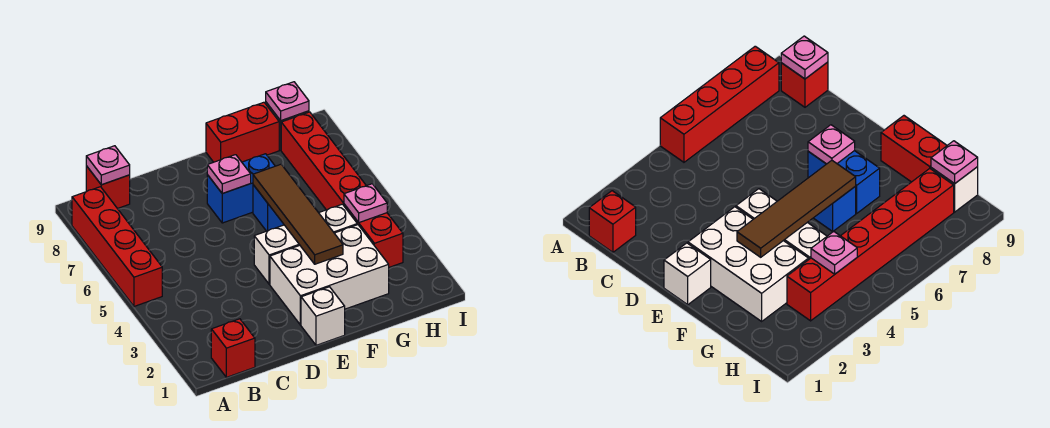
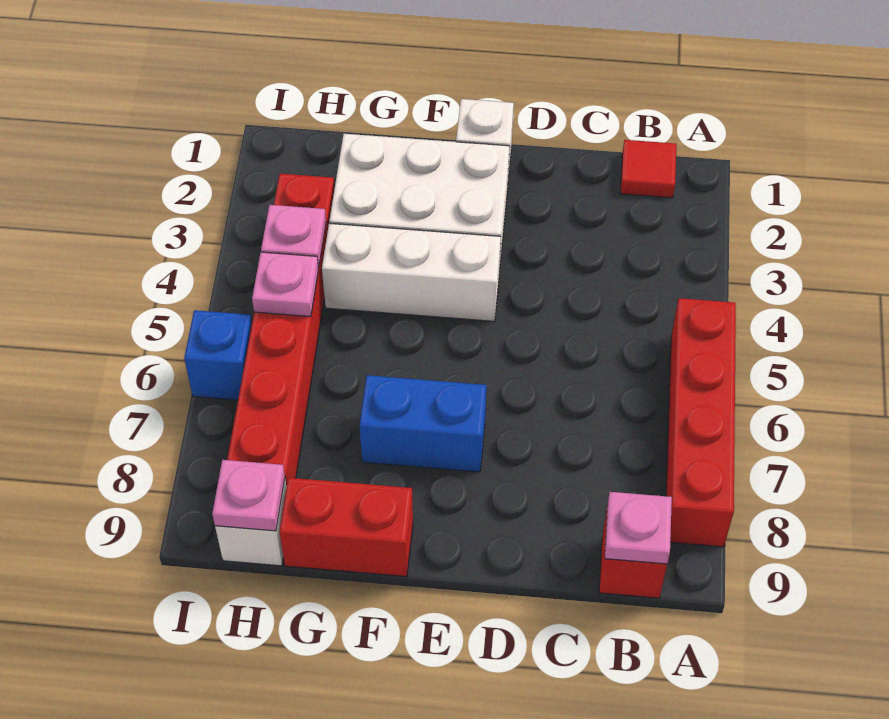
red 1x1 brick [211,319,255,377] -> red 1x1 tile [620,140,677,198]
pink 1x1 plate [207,155,251,193] -> pink 1x1 plate moved to [252,252,318,317]
brown 1x4 tile [253,164,343,264] -> none
blue 1x1 brick [253,185,284,231] -> blue 1x1 brick moved to [184,310,252,400]

